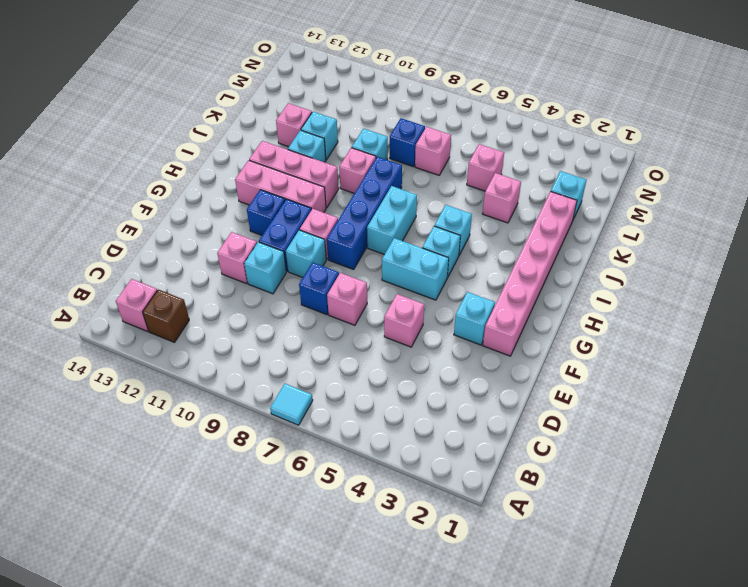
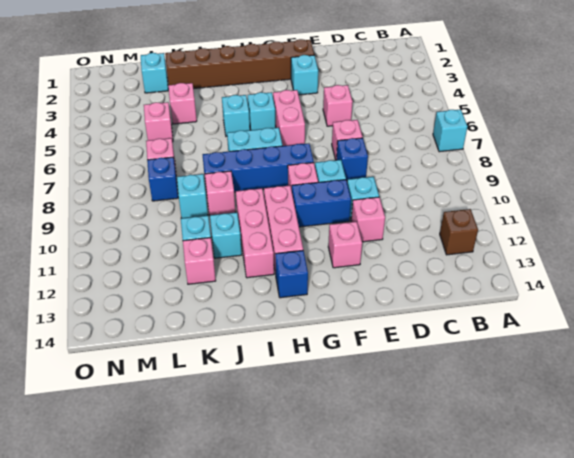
cyan 1x1 tile [270,384,313,425] -> cyan 1x1 brick [433,109,468,152]
pink 1x1 brick [116,279,157,332] -> pink 1x1 brick moved to [328,222,362,268]
pink 1x6 brick [483,191,577,356] -> brown 1x6 brick [165,39,314,89]
cyan 1x2 brick [382,238,449,300] -> pink 1x2 brick [273,90,305,146]
blue 1x1 brick [247,190,285,235] -> blue 1x1 brick moved to [275,250,308,298]

